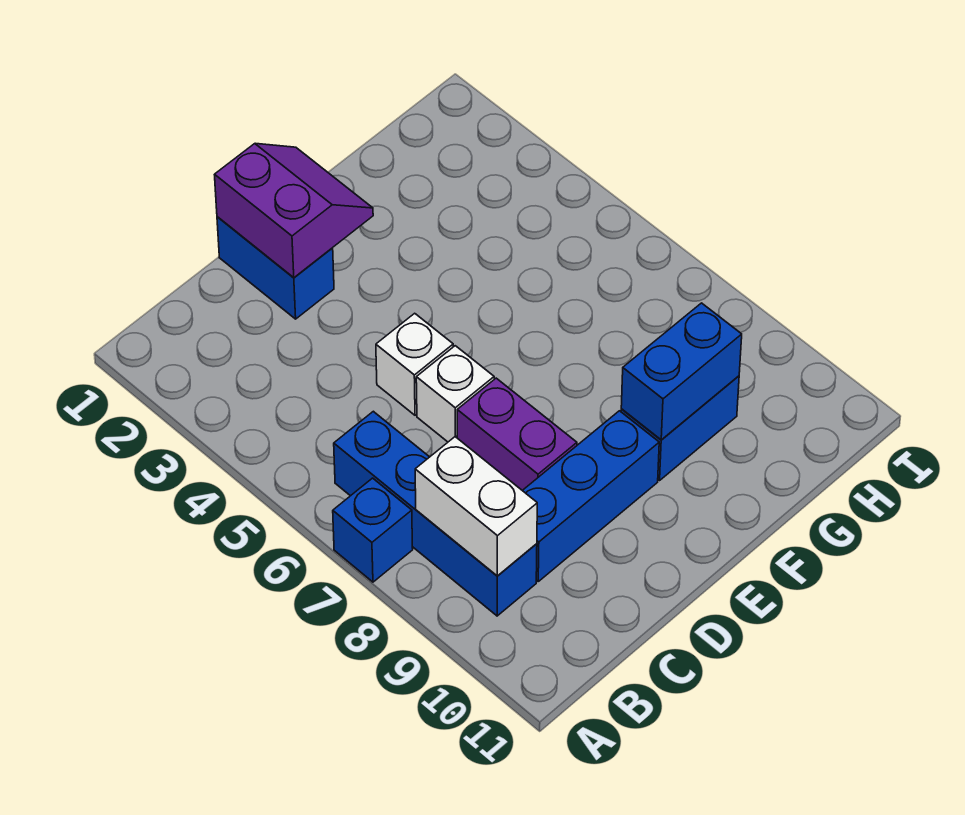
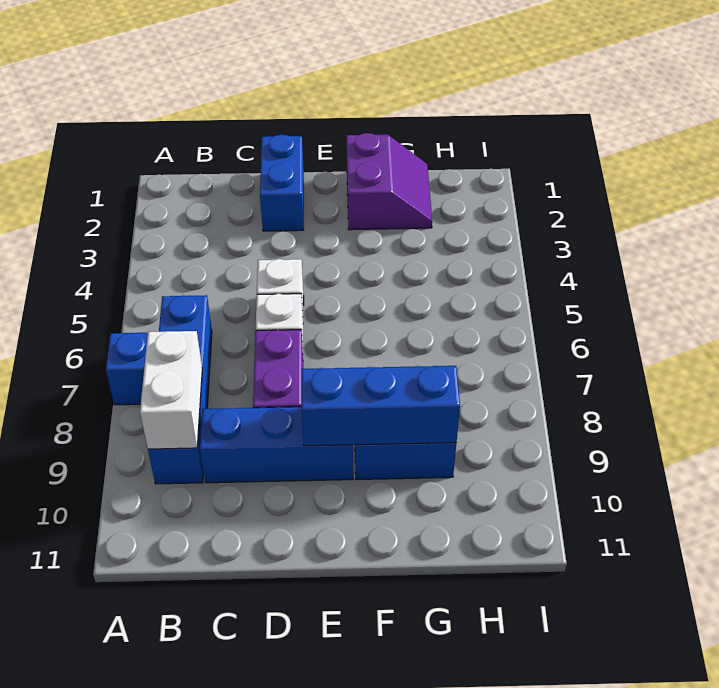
purple 2x2 slope [215,143,373,278] -> purple 2x2 slope moved to [346,133,432,230]
blue 1x2 brick [621,303,742,440] -> blue 1x3 brick [301,366,460,446]

